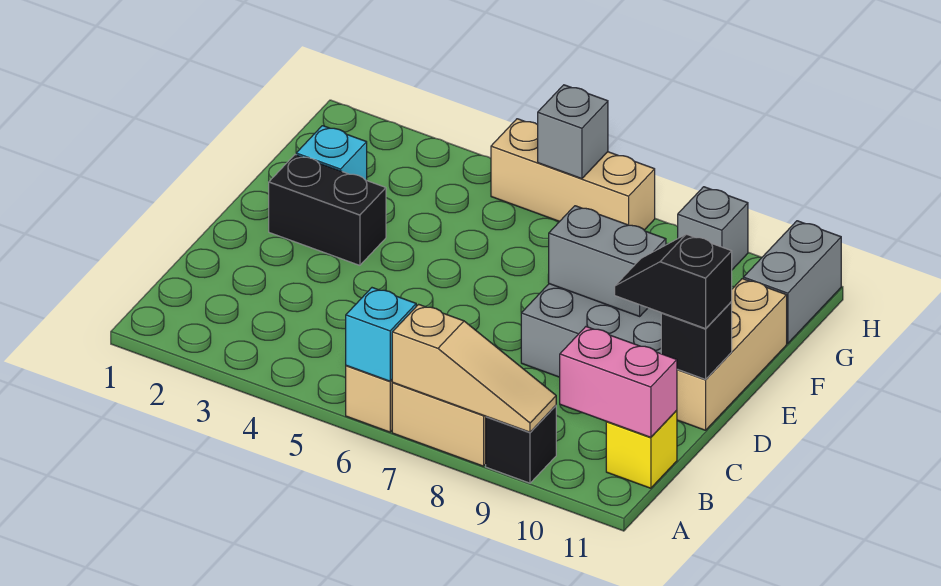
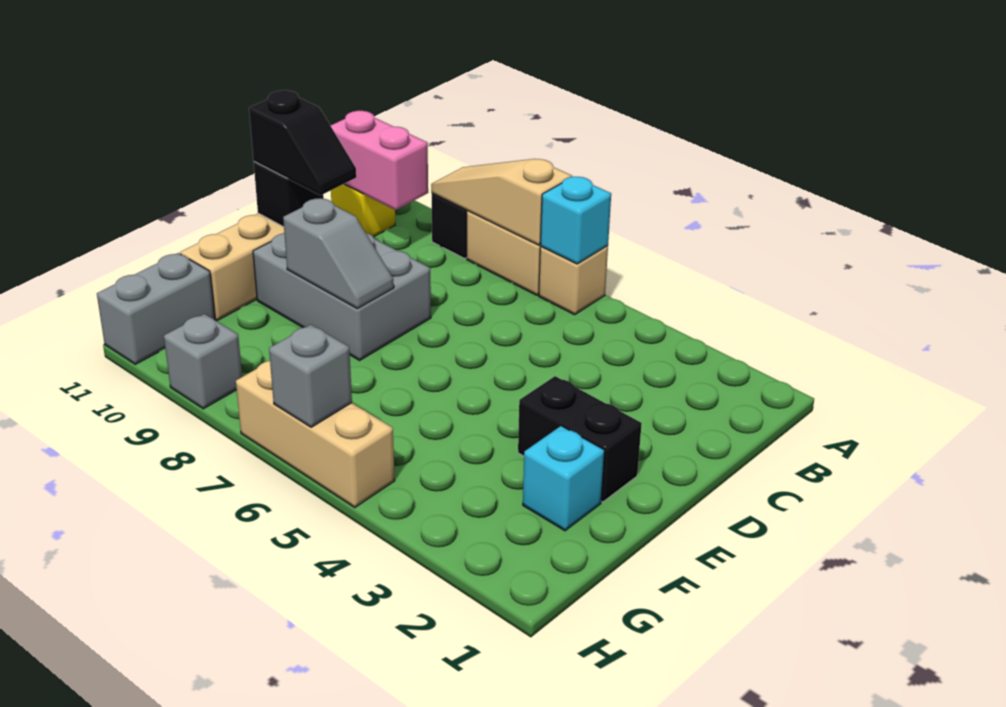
grey 1x2 brick [548,206,666,316] -> grey 1x2 slope [283,198,394,308]

